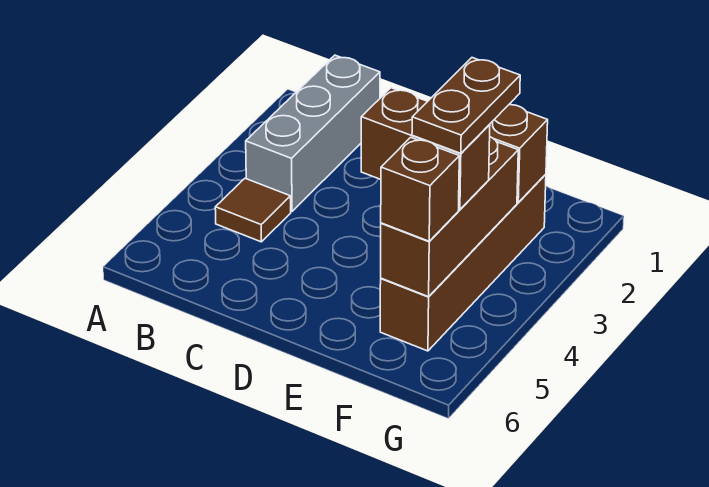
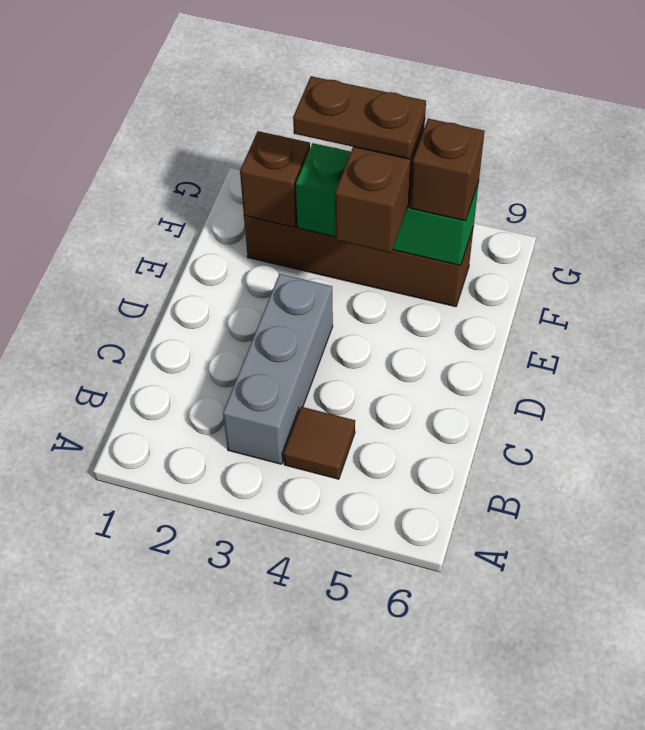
grey 1x3 brick [246,55,380,211] -> grey 1x3 brick turned to [223,274,333,464]
brown 1x3 brick [381,137,518,297] -> green 1x3 brick [296,143,479,265]

